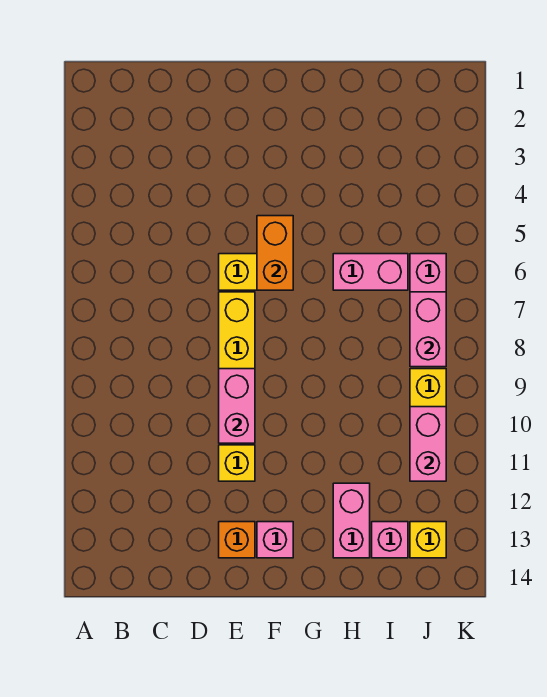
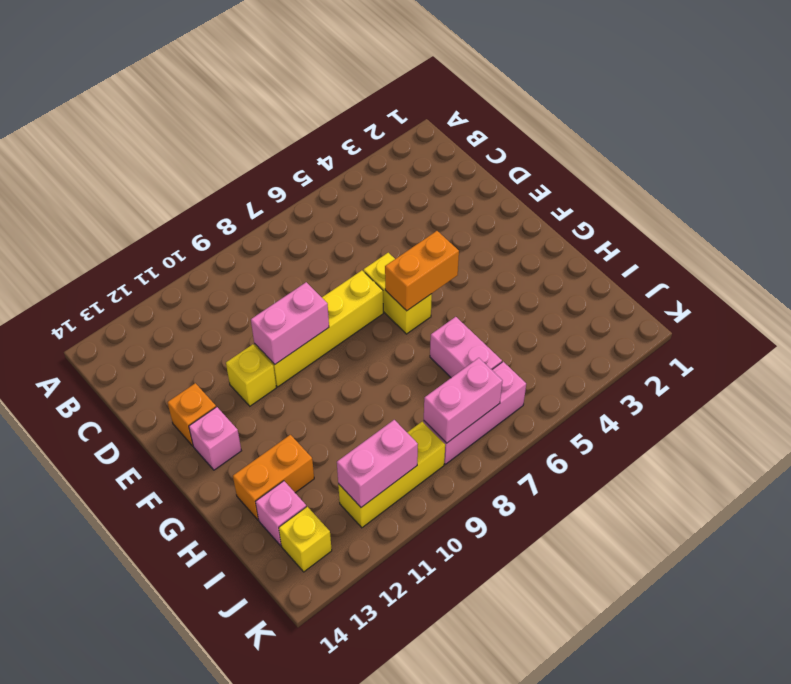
pink 1x2 brick [333,483,370,558] -> orange 1x2 brick [233,435,314,520]

